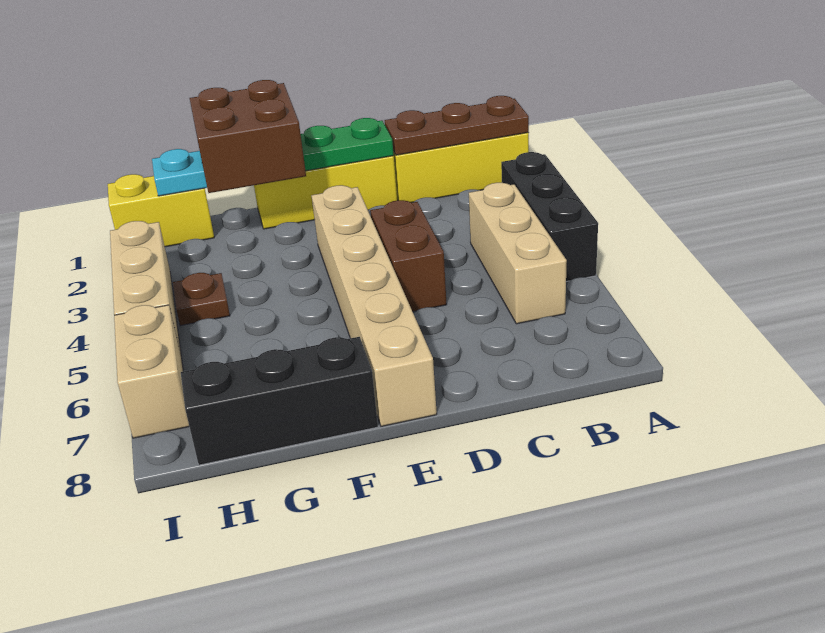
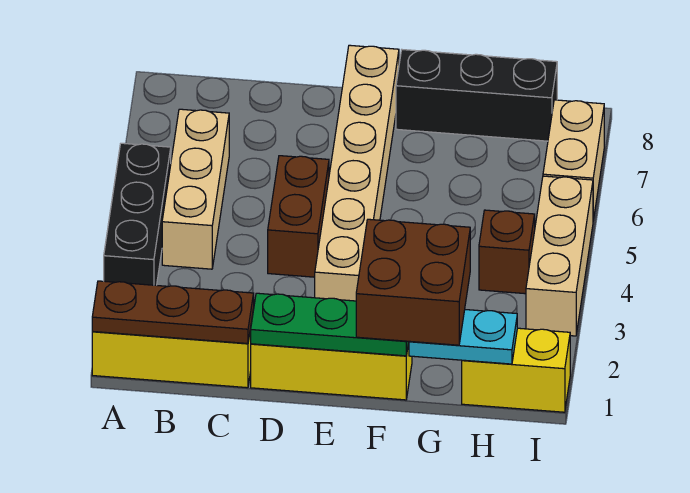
brown 1x1 plate [173,273,230,326] -> brown 1x1 brick [479,210,535,294]

